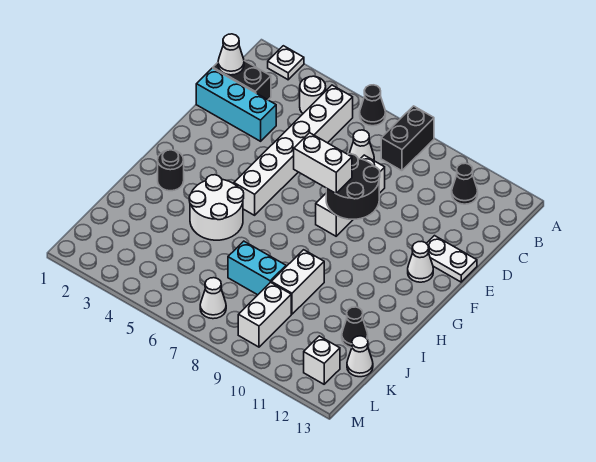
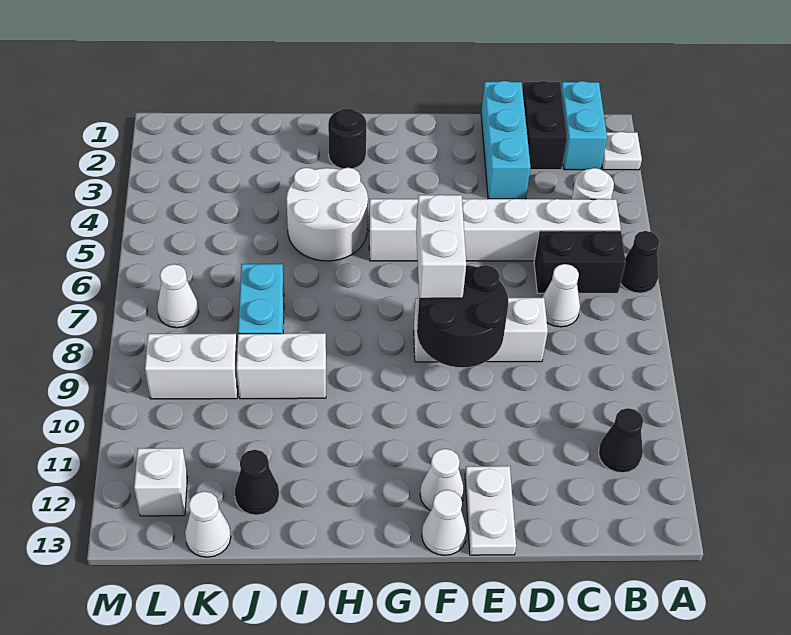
black 1x2 brick [381,106,434,171] -> black 1x2 brick moved to [534,231,626,293]
none -> cyan 1x2 brick [561,81,607,170]
white 1x1 cone [218,34,244,75] -> white 1x1 cone moved to [422,490,467,555]

